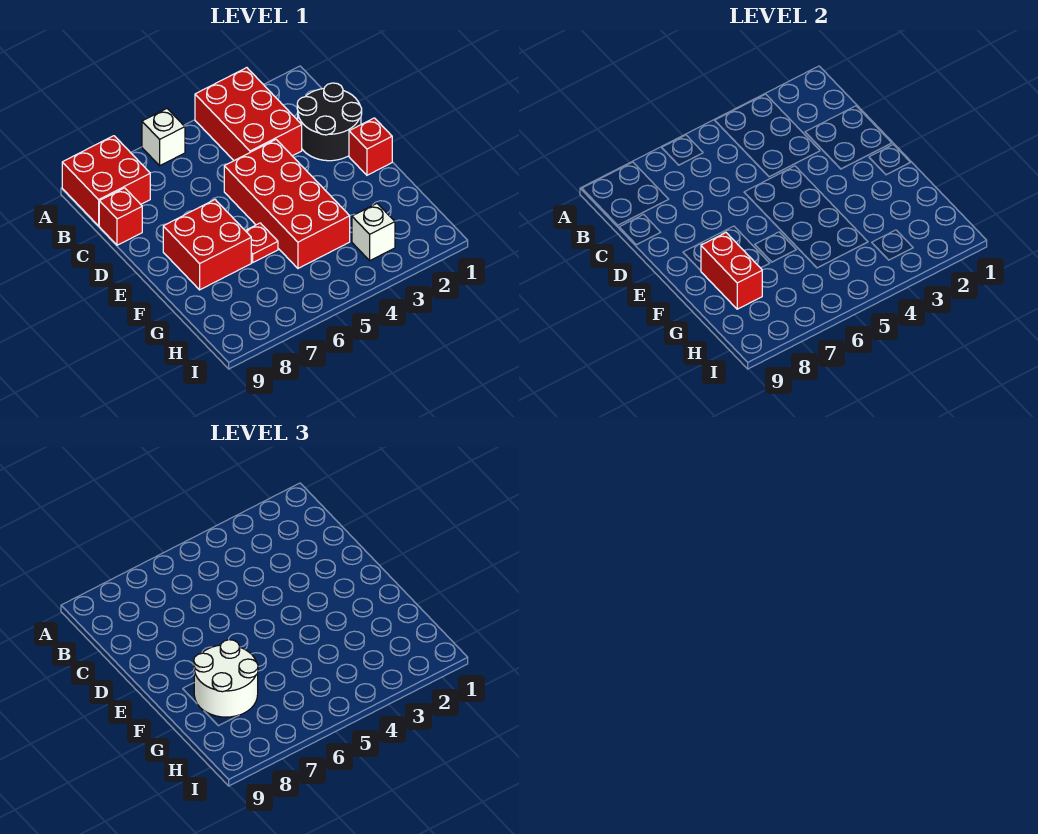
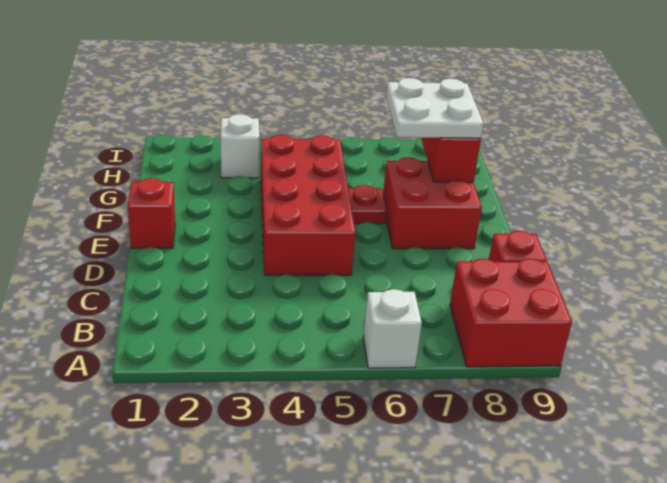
red 2x3 brick [195,68,302,161] -> none
black 2x2 round brick [297,83,362,161] -> none
white 2x2 round brick [194,640,258,717] -> white 2x2 plate [386,78,484,138]

